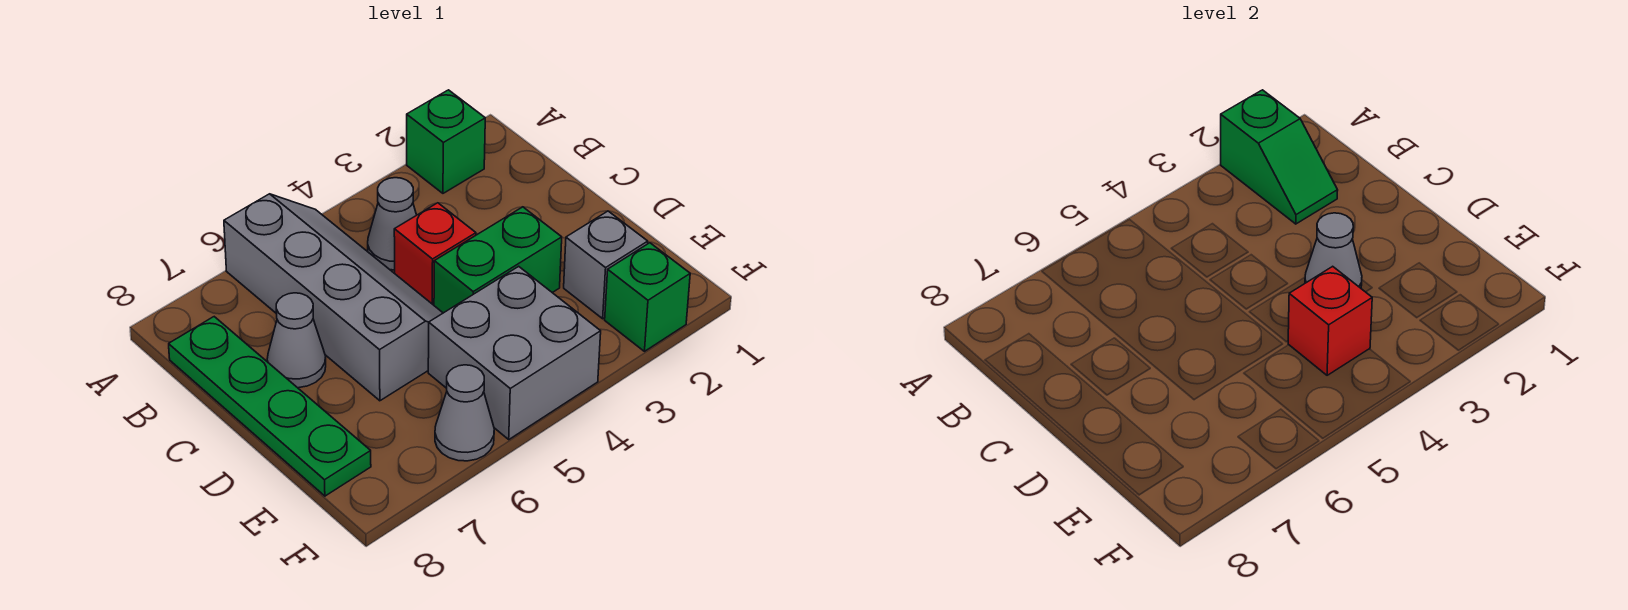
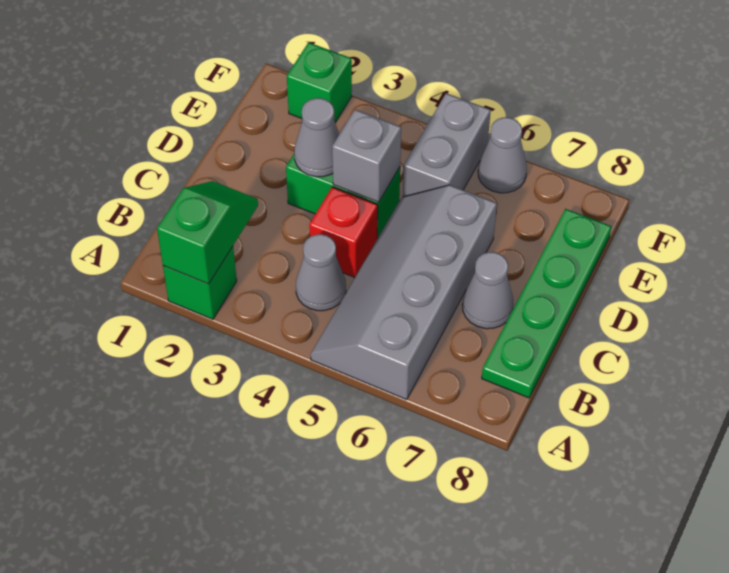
grey 1x1 brick [564,211,648,319] -> grey 1x1 brick moved to [332,110,401,202]
grey 2x2 brick [428,266,601,439] -> grey 1x2 brick [403,93,491,197]
red 1x1 brick [1288,266,1372,375] -> none

